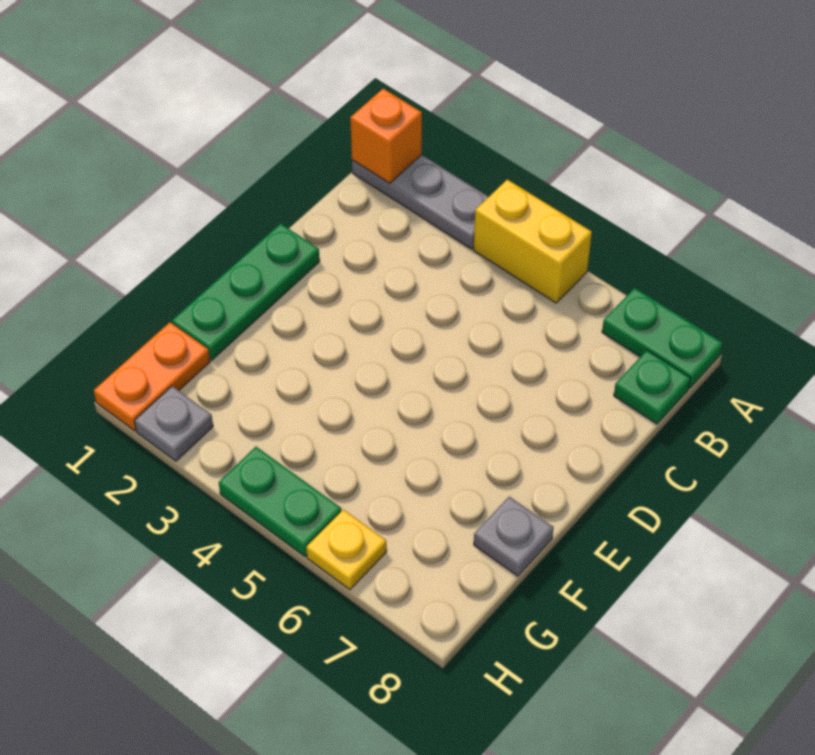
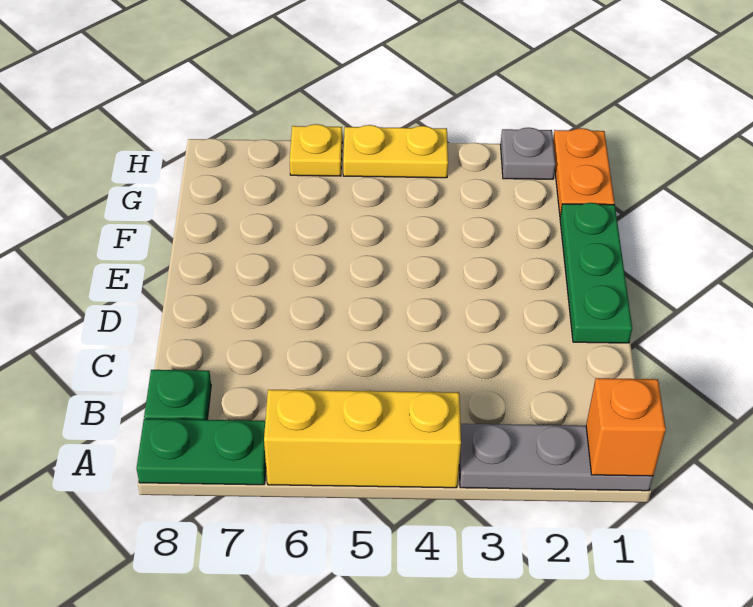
yellow 1x2 brick [474,180,592,303] -> yellow 1x3 brick [264,390,461,488]
grey 1x1 plate [474,496,554,576] -> none
green 1x2 plate [219,447,341,556] -> yellow 1x2 plate [343,125,448,178]

